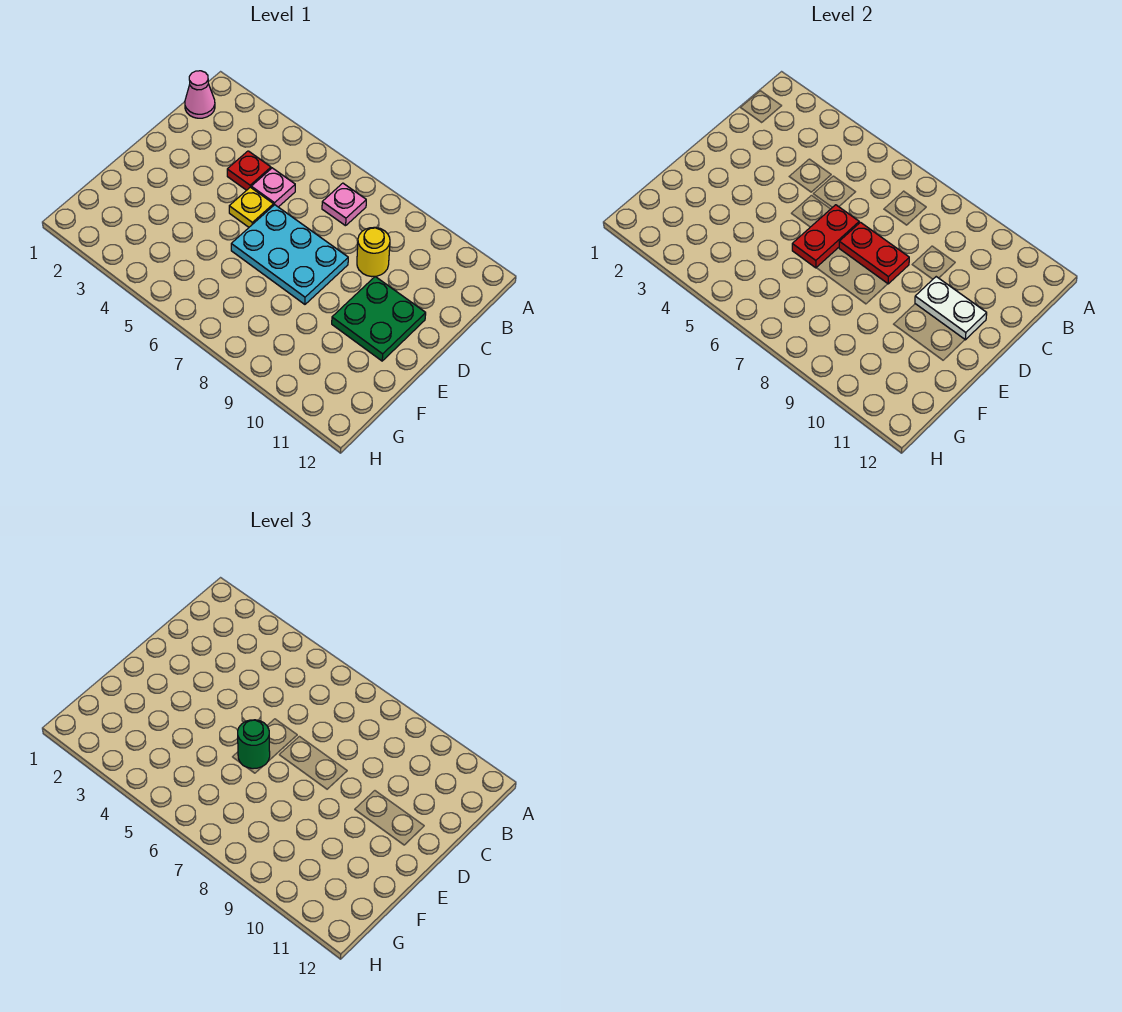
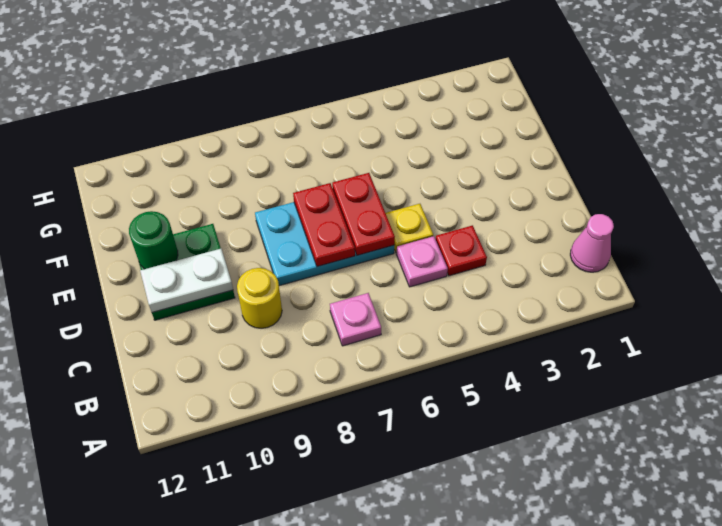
red 1x2 plate [839,222,909,284] -> red 1x2 plate turned to [293,183,355,267]
green 1x1 round brick [238,720,270,769] -> green 1x1 round brick moved to [129,211,178,269]

